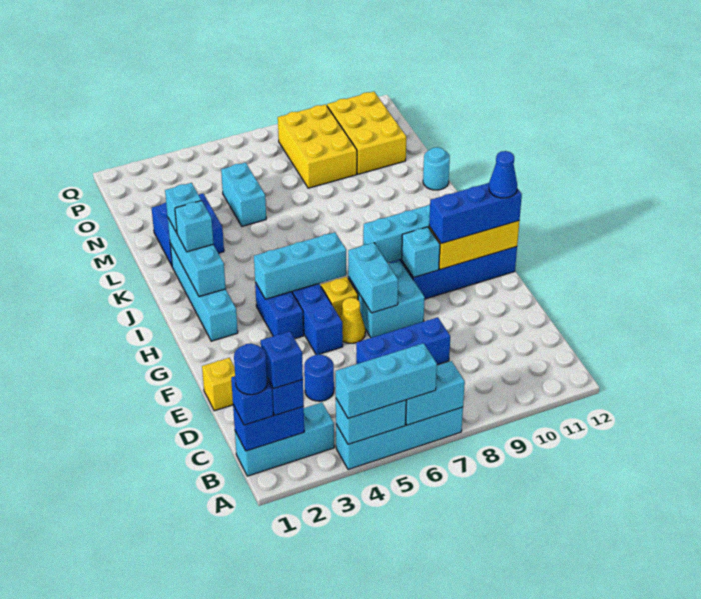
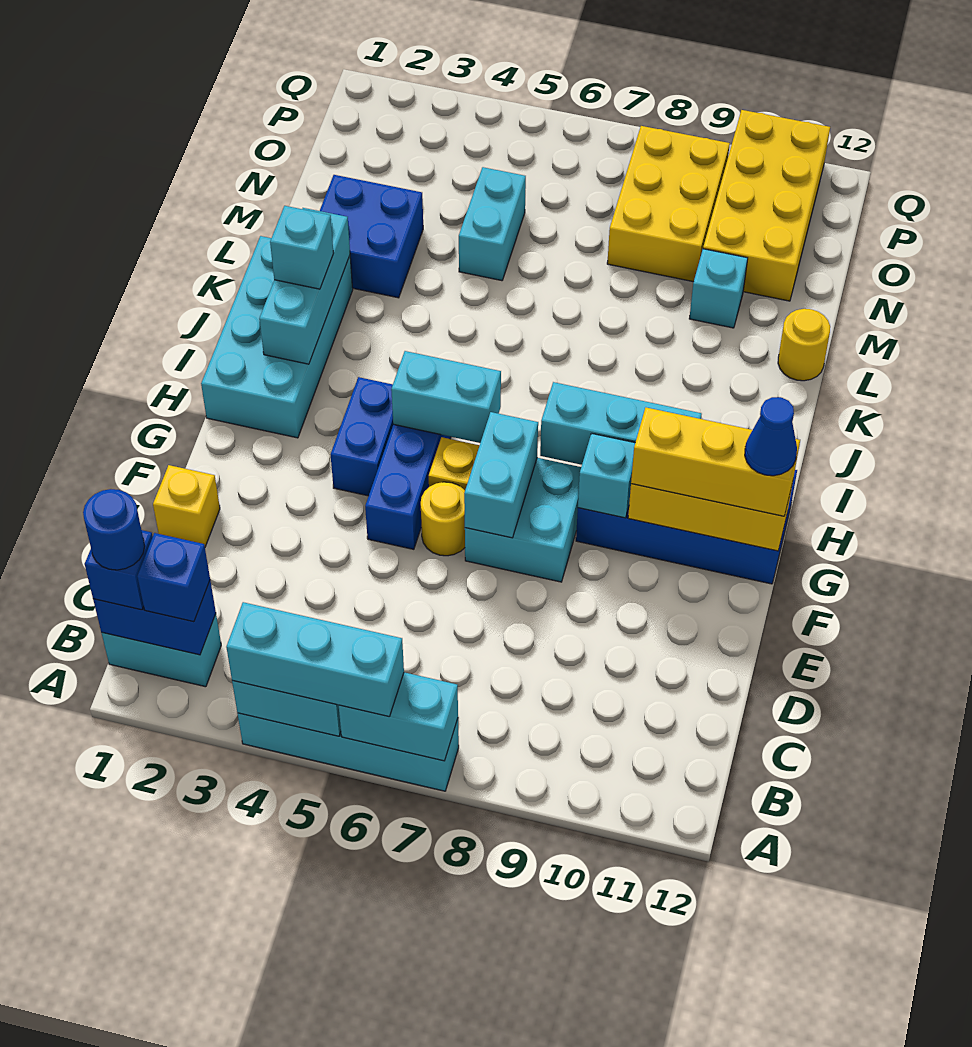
cyan 1x3 brick [235,403,334,476] -> cyan 1x2 brick [102,614,221,687]
blue 1x1 brick [261,331,303,388] -> none
blue 1x1 round brick [304,354,334,401] -> none
blue 1x3 brick [356,317,450,365] -> none
yellow 1x1 cone [340,298,365,343] -> yellow 1x1 round brick [421,482,465,556]
blue 1x3 brick [429,183,522,243] -> yellow 1x3 brick [631,408,800,516]
cyan 1x4 brick [170,243,238,341] -> cyan 2x4 brick [201,236,353,438]
cyan 1x3 brick [254,232,346,299] -> cyan 1x2 brick [391,351,501,443]
cyan 1x1 brick [165,183,201,233] -> cyan 1x1 brick moved to [689,249,748,328]
cyan 1x1 round brick [423,147,450,190] -> yellow 1x1 round brick [778,309,830,381]
yellow 2x3 brick [327,92,406,174] -> yellow 2x4 brick [703,110,830,301]

